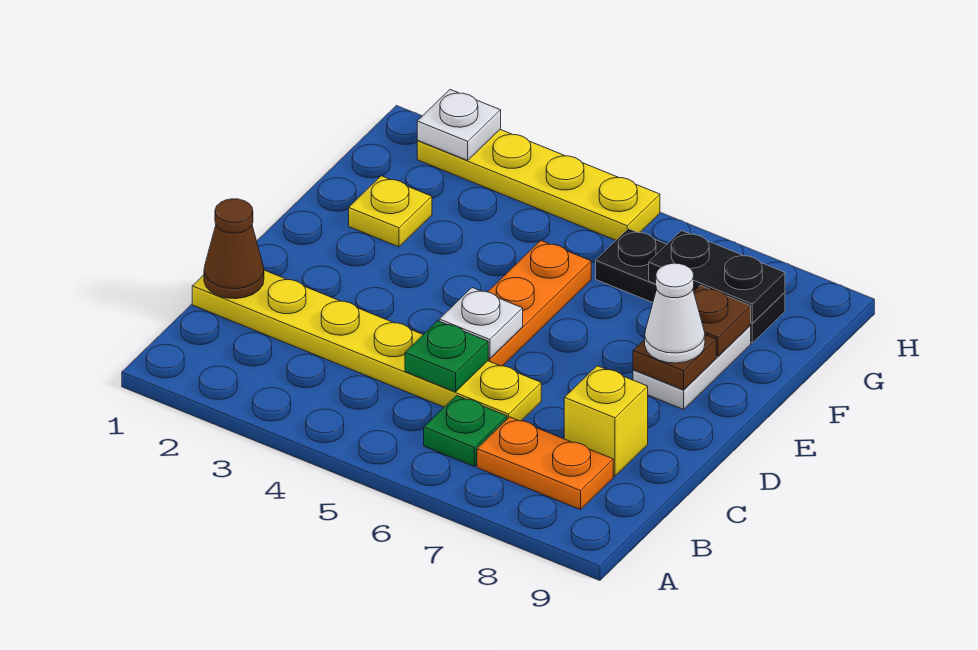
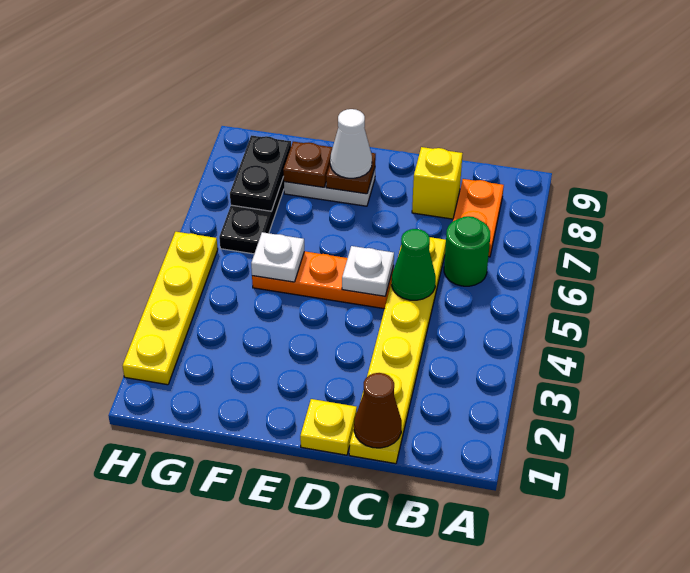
green 1x1 plate [424,395,507,466] -> green 1x1 round brick [444,216,490,286]
green 1x1 plate [405,321,488,392] -> green 1x1 cone [392,229,436,300]
yellow 1x1 plate [349,176,432,247] -> yellow 1x1 plate moved to [300,399,357,455]
white 1x1 plate [417,90,501,160] -> white 1x1 plate moved to [251,232,304,282]

